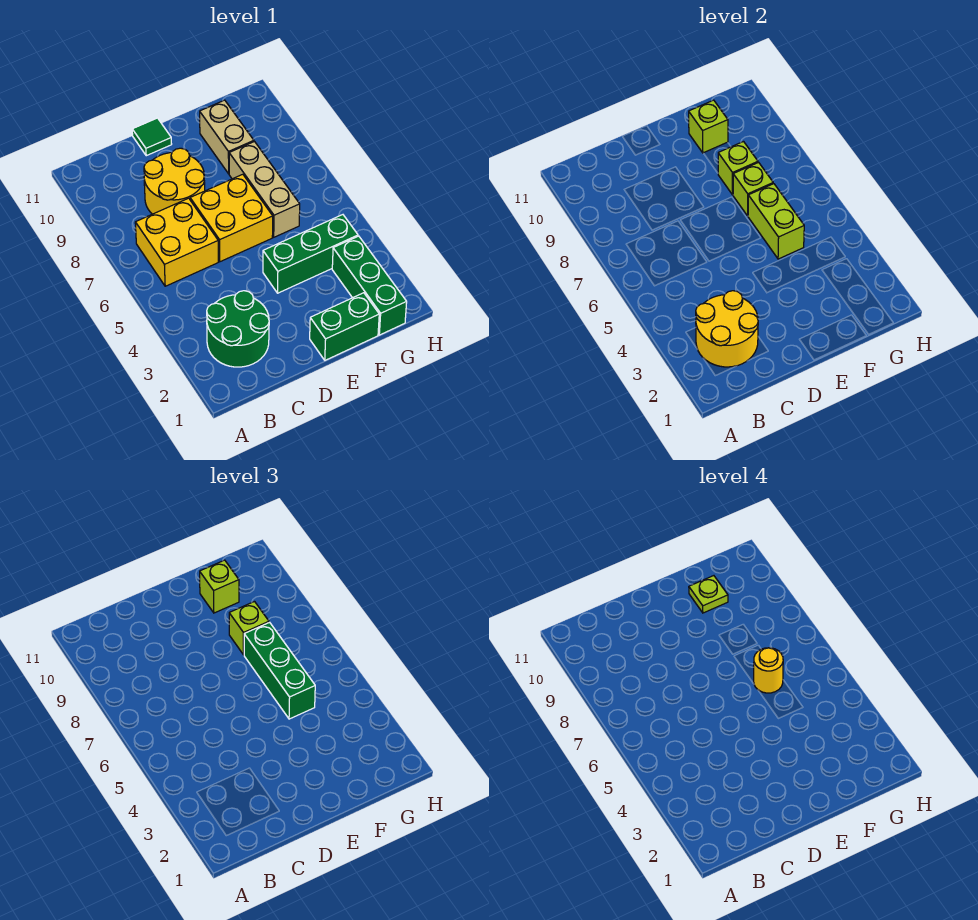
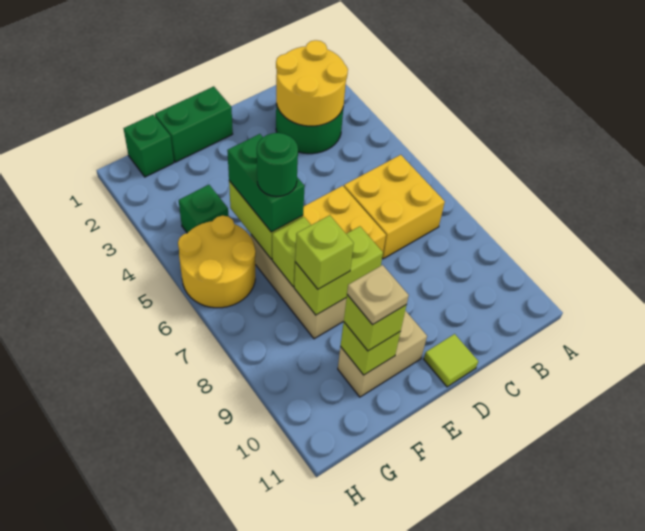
yellow 2x2 round brick [144,148,205,214] -> yellow 2x2 round brick moved to [178,216,256,308]
green 1x1 tile [132,118,172,156] -> lime 1x1 tile [424,334,478,387]
green 1x3 brick [263,215,358,293] -> green 1x1 brick [179,185,228,233]
green 1x3 brick [244,622,315,719] -> green 1x2 brick [227,134,305,232]
yellow 1x1 round brick [754,648,783,693] -> green 1x1 round brick [257,133,298,197]
lime 1x1 brick [718,142,758,195] -> lime 1x2 brick [294,226,383,315]
tan 1x2 brick [200,100,254,174] -> tan 1x2 brick turned to [338,311,427,397]
lime 1x1 plate [689,576,728,613] -> tan 1x1 plate [347,265,409,325]
green 1x3 brick [332,236,407,335] -> green 1x1 brick [124,115,174,177]

